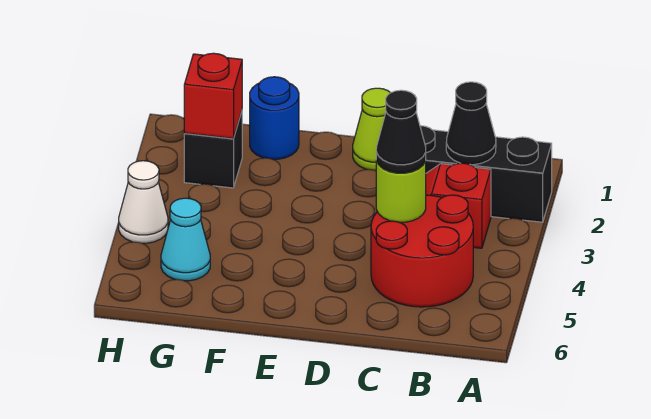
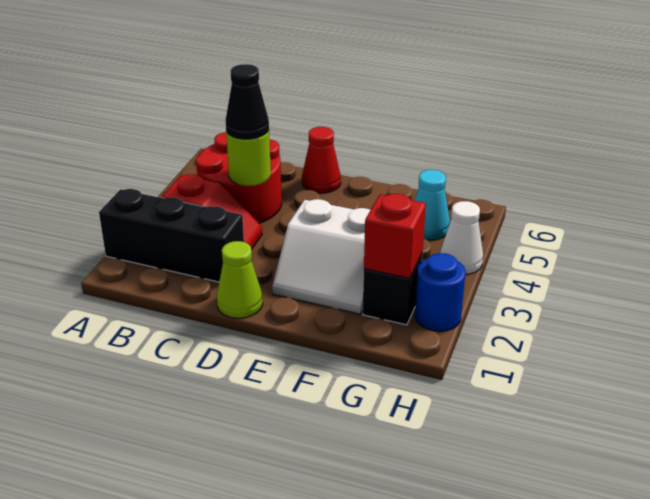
black 1x1 cone [446,82,496,165] -> none
none -> red 1x1 cone [302,127,341,193]
none -> white 2x2 slope [272,199,370,314]
blue 1x1 round brick [250,77,299,159] -> blue 1x1 round brick moved to [415,253,466,331]

